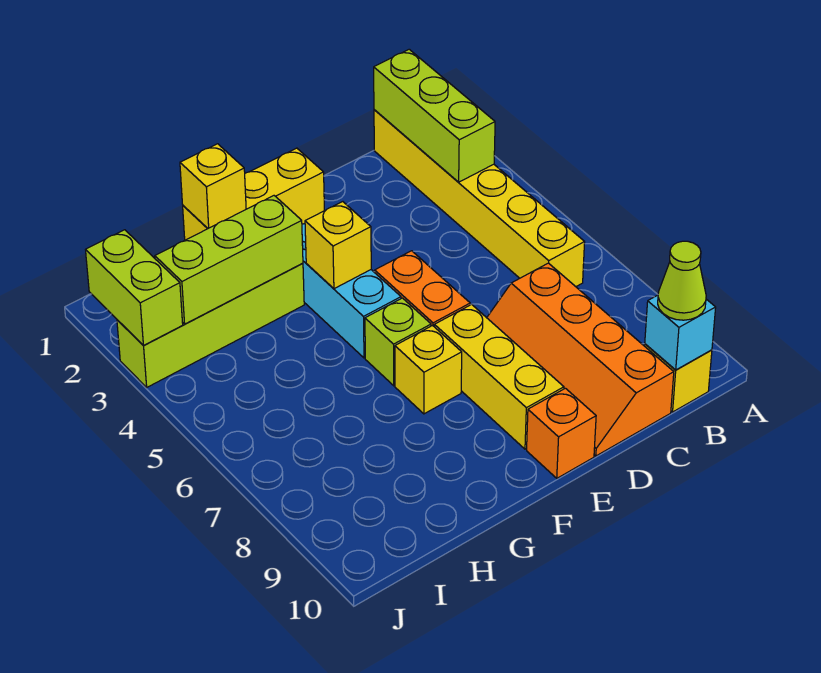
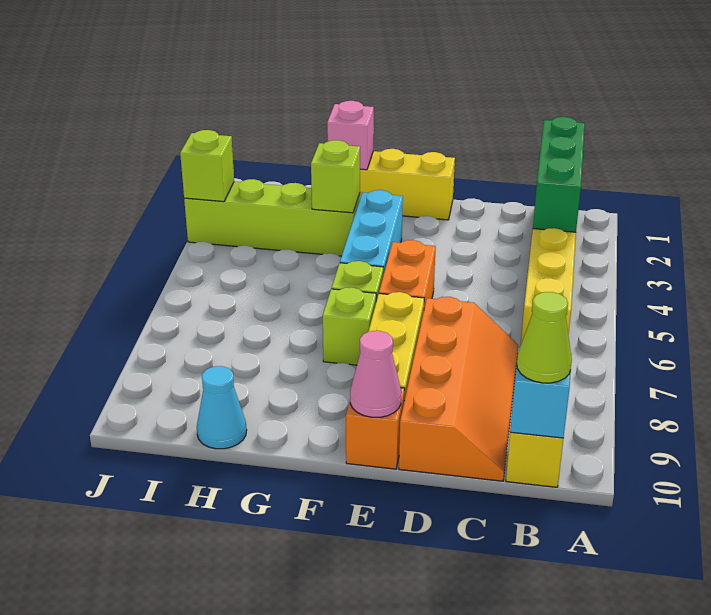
lime 1x3 brick [374,49,495,182] -> green 1x3 brick [533,117,585,232]
orange 2x4 slope [487,263,674,456] -> orange 2x4 slope turned to [399,297,518,481]
none -> pink 1x1 cone [350,331,401,417]
yellow 1x1 brick [305,202,371,289] -> none
yellow 1x1 brick [395,326,462,414] -> lime 1x1 brick [323,287,376,365]
yellow 1x1 brick [180,144,246,229] -> pink 1x1 brick [327,101,374,170]
lime 1x3 brick [155,196,303,324] -> lime 1x1 brick [311,140,360,213]
none -> cyan 1x1 cone [197,366,247,449]
lime 1x2 brick [86,230,183,345] -> lime 1x1 brick [180,130,234,202]

